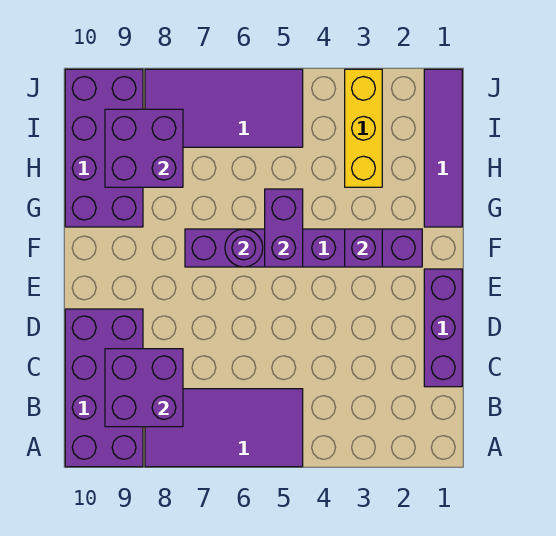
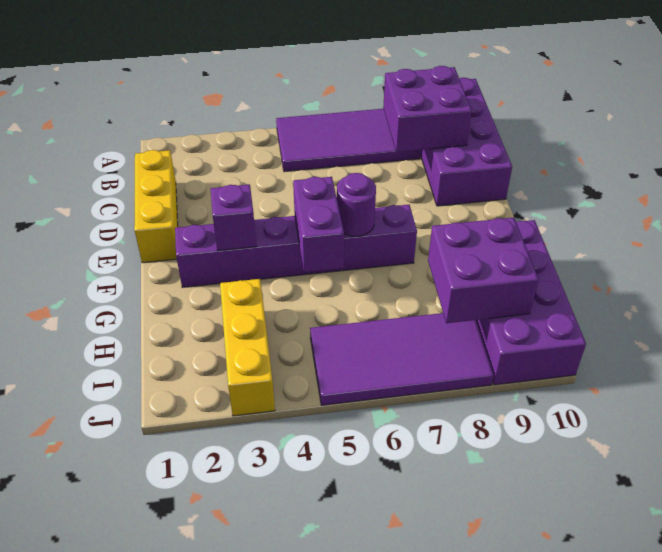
purple 1x3 brick [424,269,462,387] -> yellow 1x3 brick [134,150,178,263]
purple 1x4 tile [424,69,462,227] -> none

